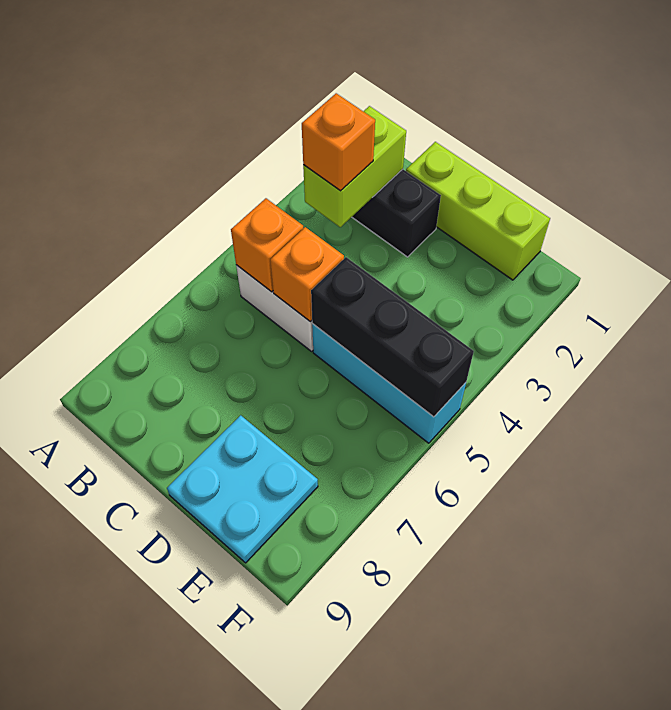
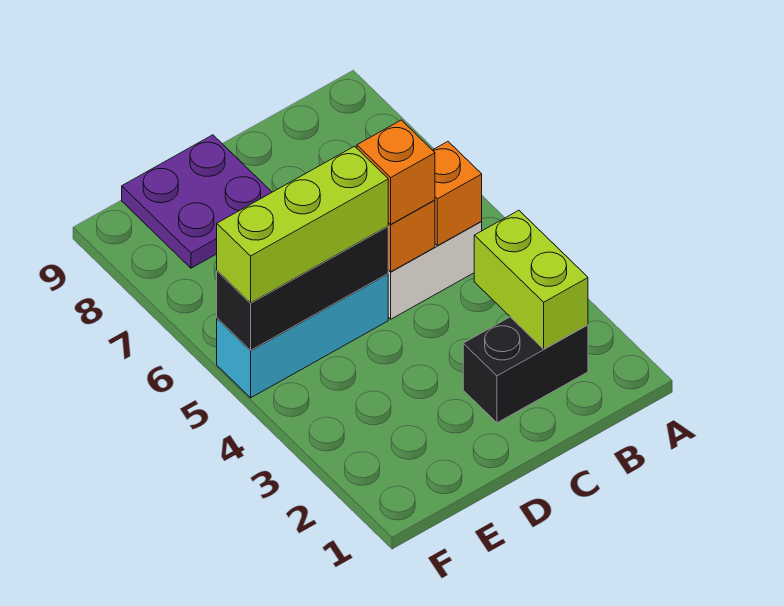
orange 1x1 brick [302,93,375,191] -> orange 1x1 brick moved to [357,120,435,225]
lime 1x3 brick [406,142,550,280] -> lime 1x3 brick moved to [217,146,388,303]
cyan 2x2 plate [167,415,318,563] -> purple 2x2 plate [122,135,272,268]

